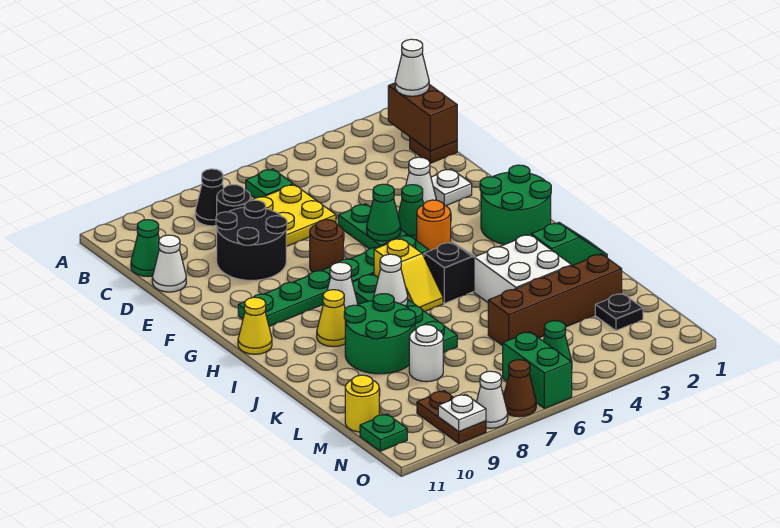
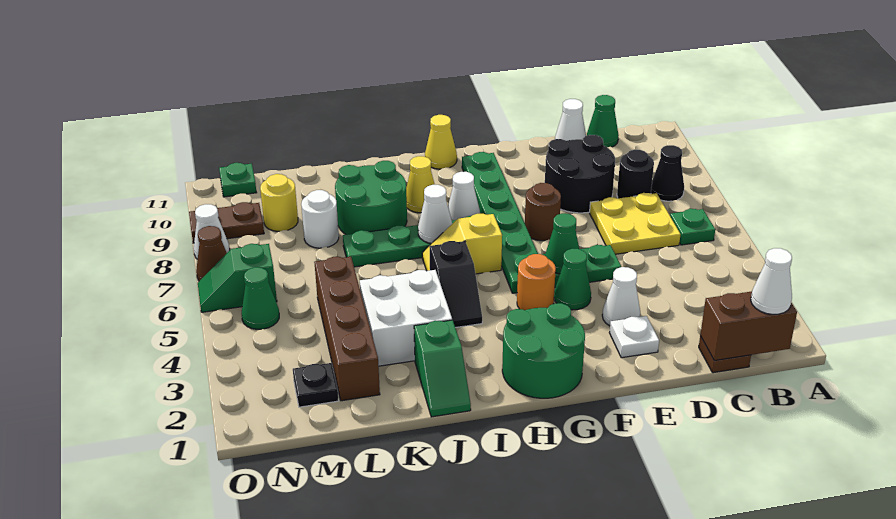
yellow 1x1 round brick [345,375,379,432] -> yellow 1x1 round brick moved to [260,174,298,231]
green 1x2 brick [503,332,572,408] -> green 1x2 slope [198,244,277,312]
white 1x1 plate [438,394,486,432] -> none

